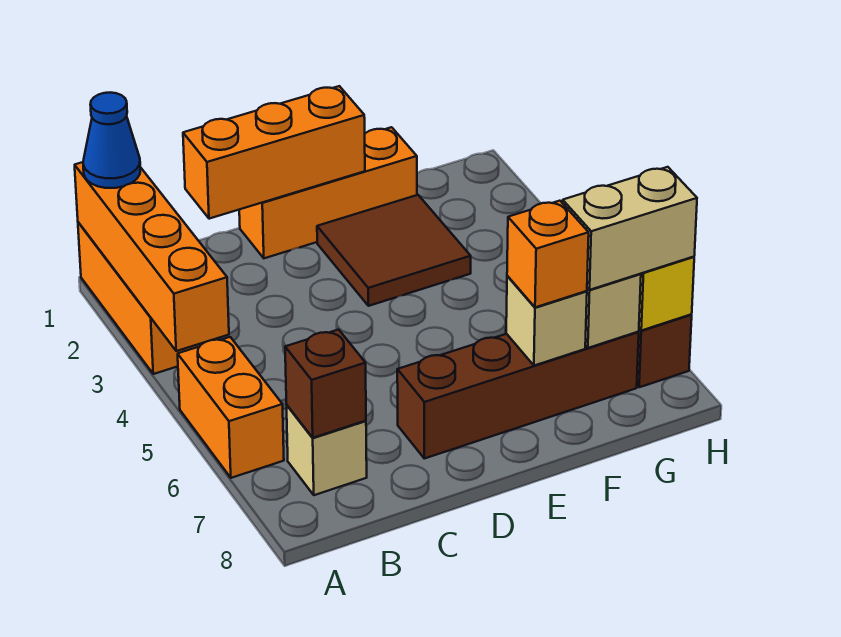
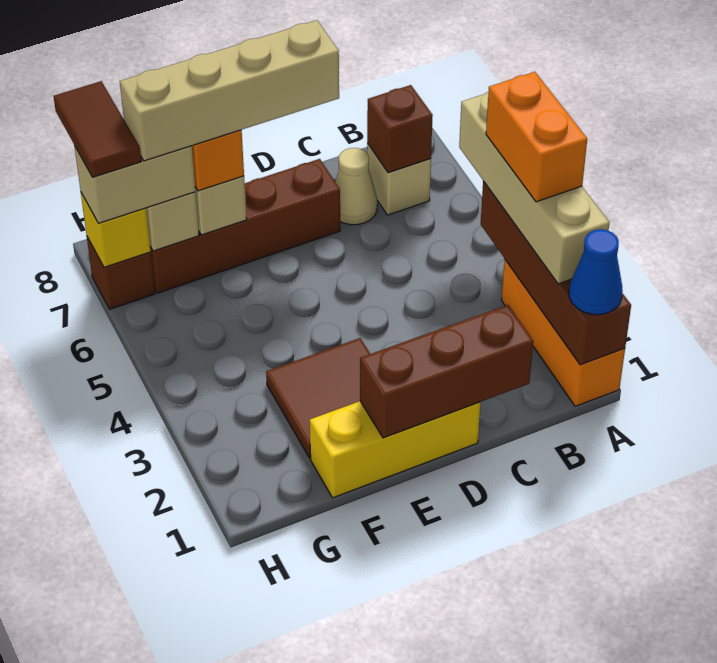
orange 1x4 brick [75,162,229,351] -> brown 1x4 brick [481,181,631,365]
none -> tan 1x4 brick [459,92,609,284]
orange 1x2 brick [178,337,284,478] -> orange 1x2 brick moved to [486,72,587,202]
orange 1x3 brick [183,86,365,219] -> brown 1x3 brick [360,305,533,438]
none -> tan 1x1 cone [336,148,377,225]
orange 1x3 brick [239,127,417,258] -> yellow 1x3 brick [310,401,480,498]
none -> tan 1x4 brick [120,20,339,161]
none -> brown 1x2 tile [54,81,141,177]

